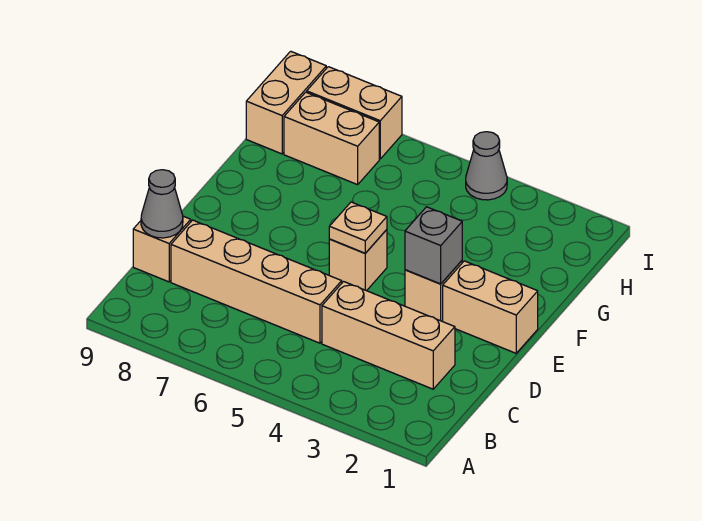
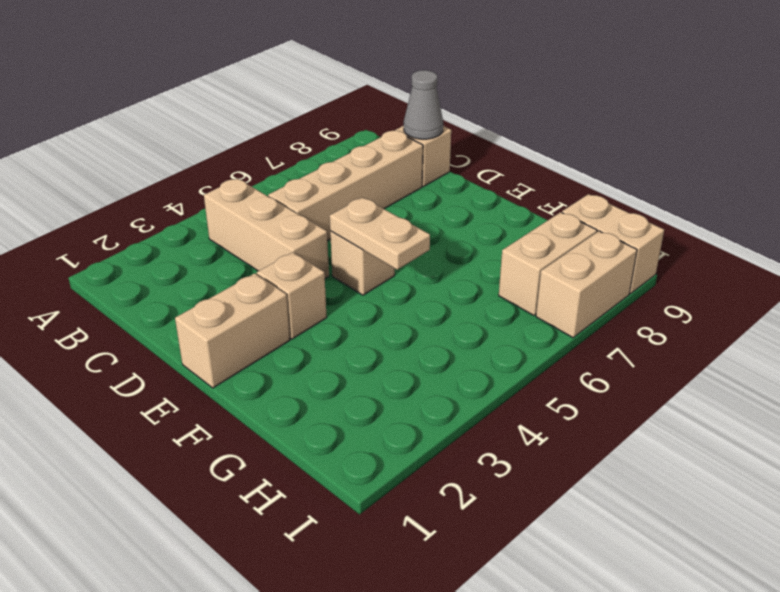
tan 1x3 brick [322,282,455,389] -> tan 1x3 brick turned to [204,179,329,278]
grey 1x1 brick [405,207,462,284] -> none
tan 1x1 plate [329,202,387,253] -> tan 1x2 plate [330,197,430,270]
grey 1x1 cone [466,132,507,200] -> none

